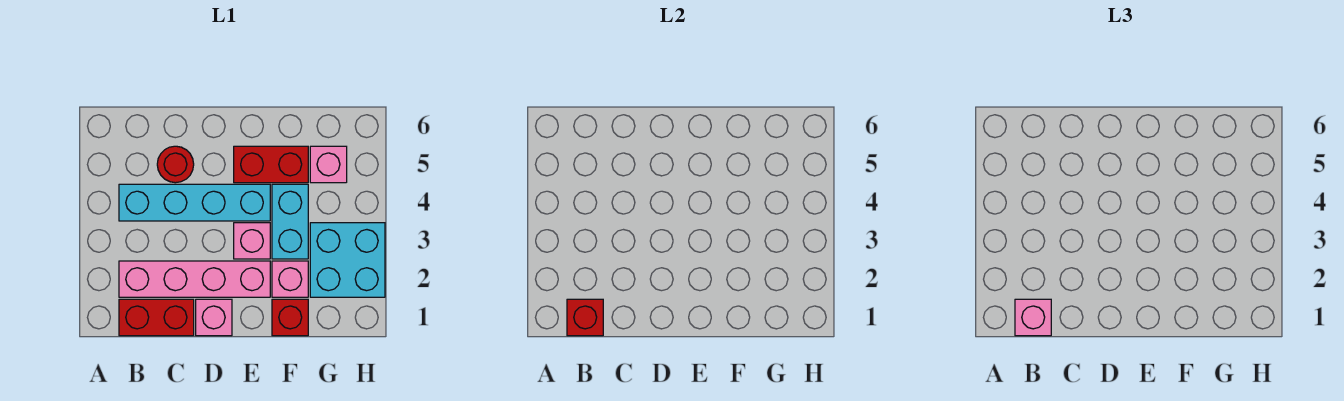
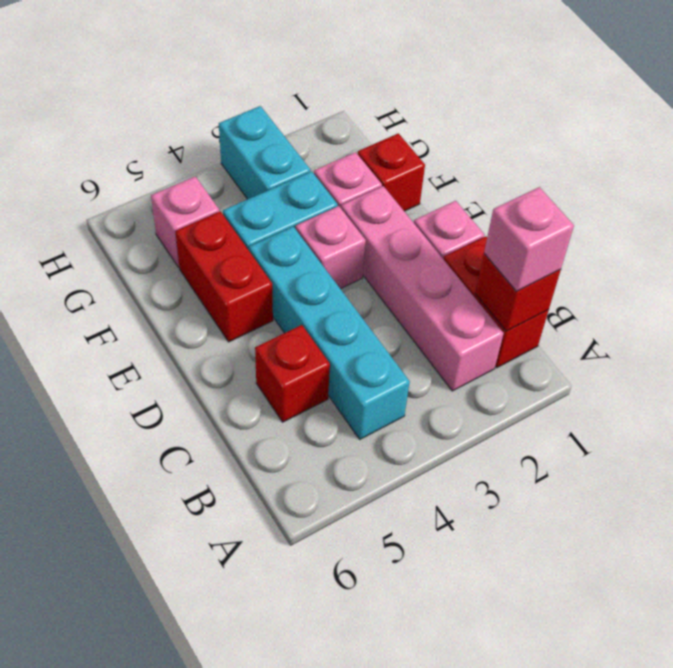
red 1x1 round brick [157,146,194,183] -> red 1x1 brick [255,325,330,422]
cyan 2x2 brick [310,223,385,297] -> cyan 1x2 brick [219,106,311,199]

